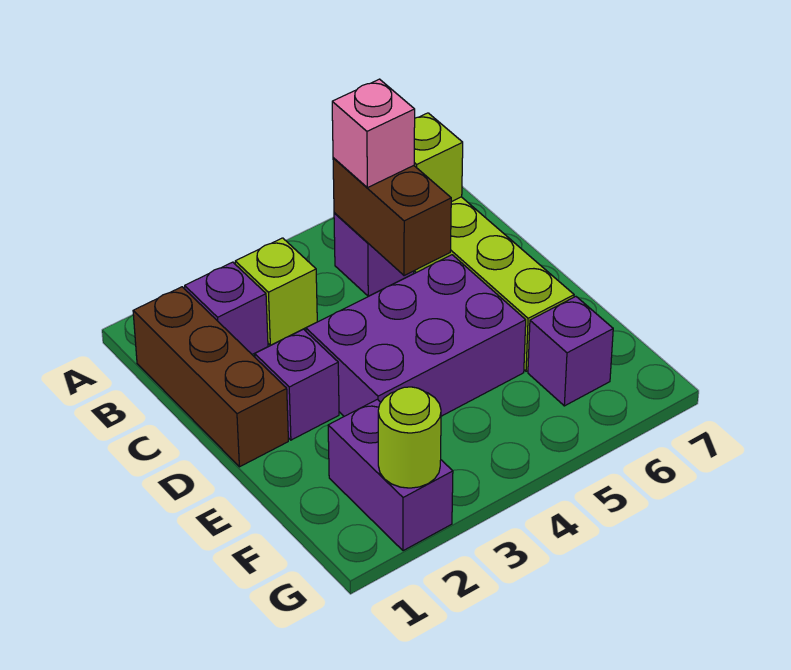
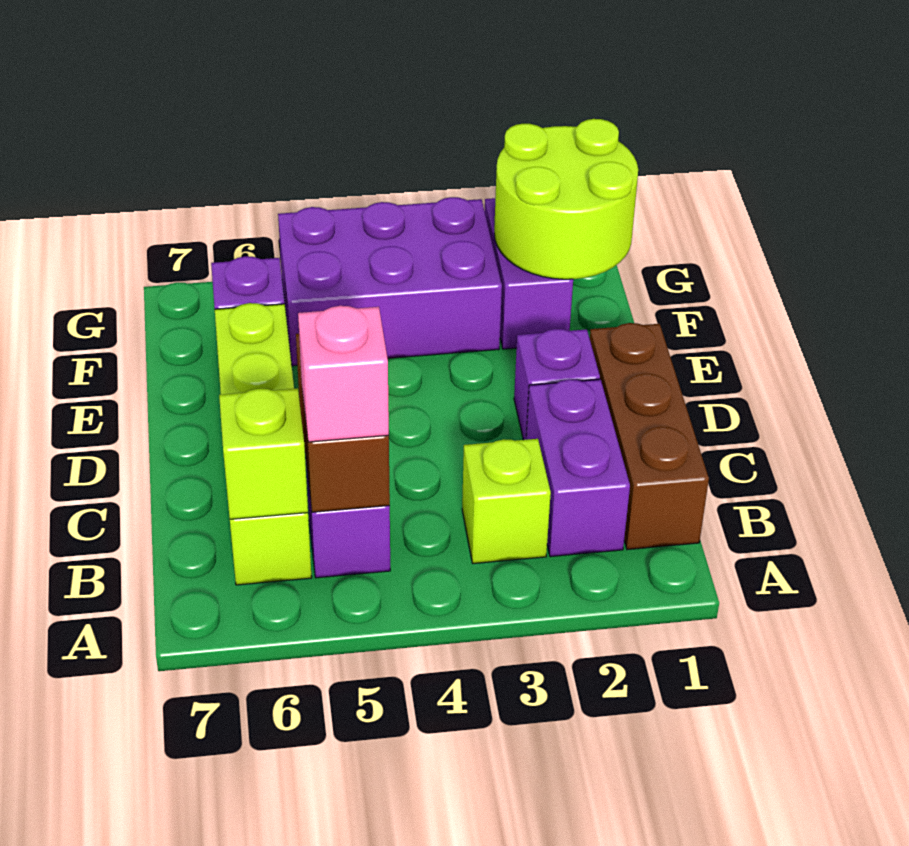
purple 1x1 brick [185,262,268,354] -> purple 1x2 brick [526,379,630,557]
purple 2x3 brick [306,255,526,416] -> purple 2x3 brick moved to [278,197,502,366]
lime 1x1 round brick [378,387,441,488] -> lime 2x2 round brick [494,119,638,279]

